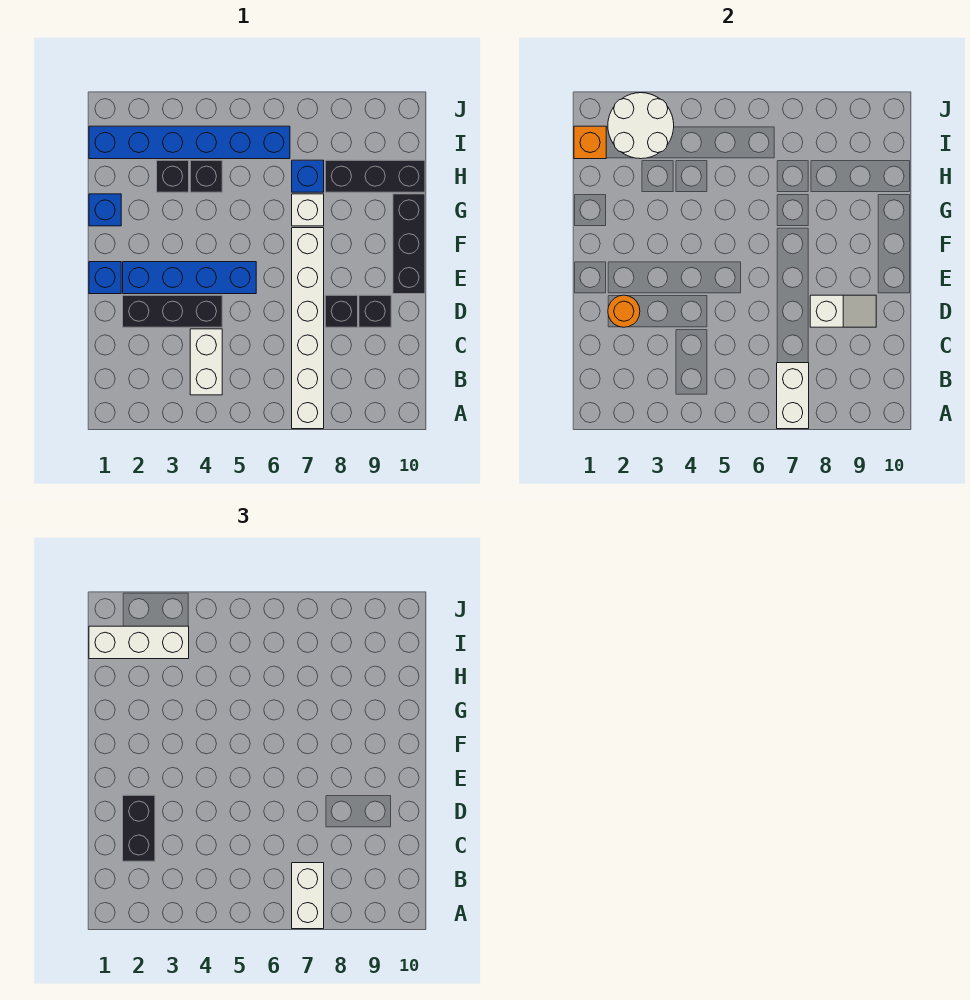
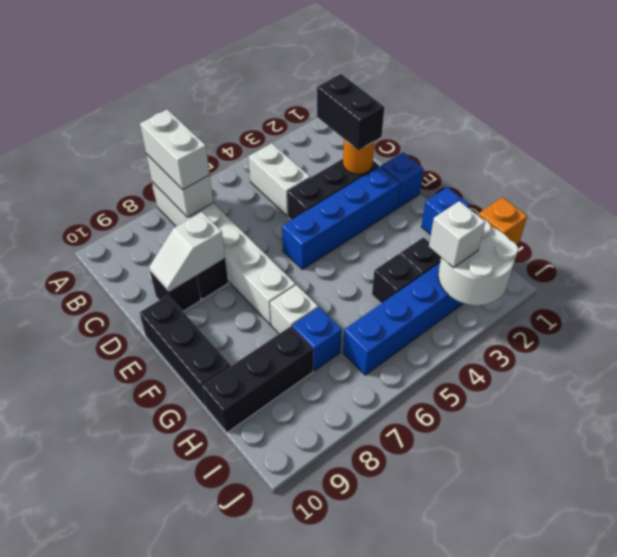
white 1x3 brick [89,626,189,659] -> white 1x1 brick [429,201,485,268]

